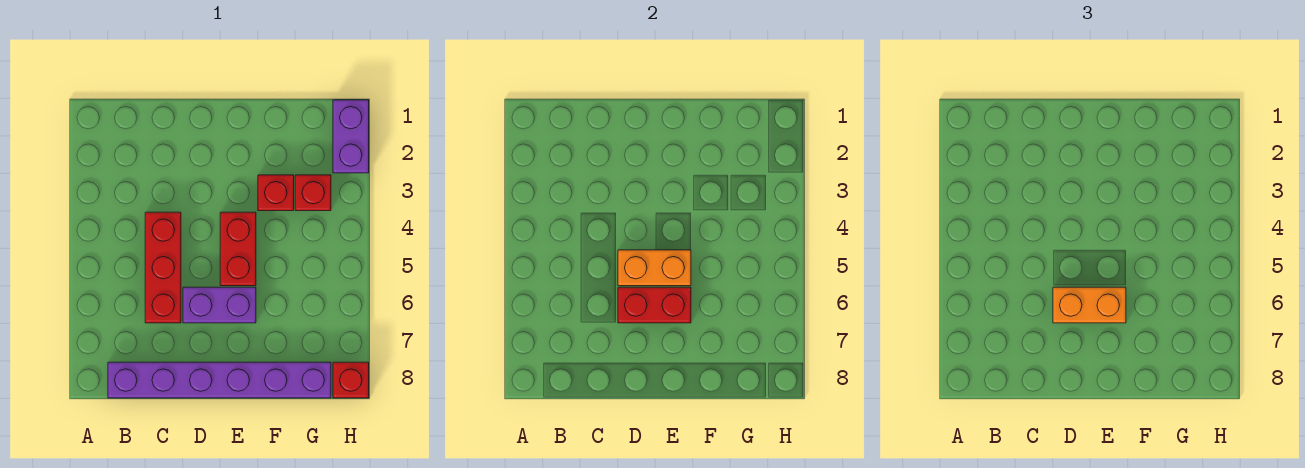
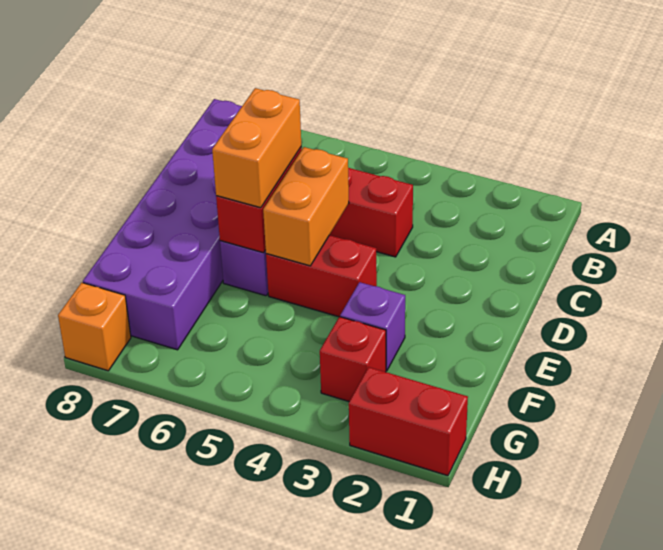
purple 1x6 brick [108,362,331,398] -> purple 2x6 brick [83,99,242,350]
red 1x1 brick [258,175,294,211] -> purple 1x1 brick [340,282,405,371]
purple 1x2 brick [333,100,369,173] -> red 1x2 brick [349,367,468,476]
red 1x1 brick [333,362,369,398] -> orange 1x1 brick [58,283,131,371]

